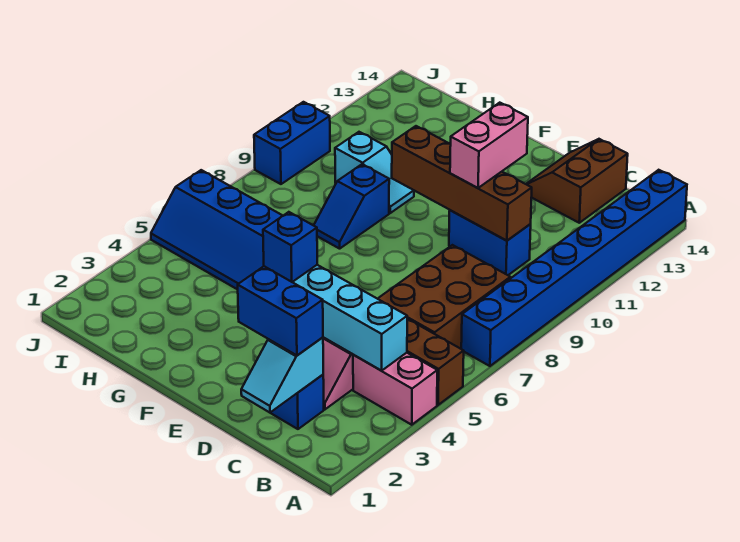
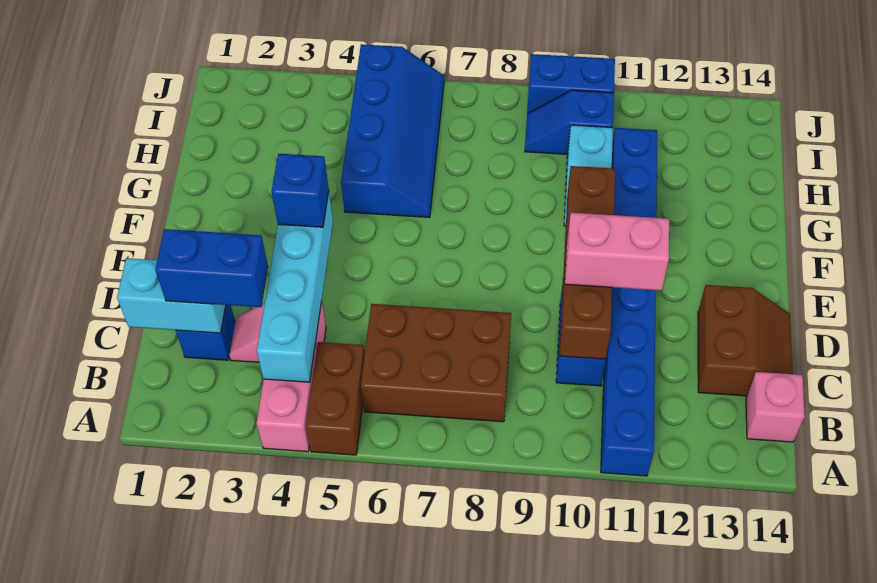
blue 1x8 brick [461,170,687,366] -> blue 1x8 brick turned to [601,128,657,476]
none -> pink 1x1 brick [746,372,805,442]
cyan 1x2 slope [241,337,323,413] -> cyan 1x2 brick [117,258,226,333]
blue 1x2 brick [238,266,323,355] -> blue 1x2 brick turned to [155,229,268,307]
brown 2x2 slope [527,139,628,223] -> brown 2x2 slope turned to [698,285,793,396]
blue 2x4 slope [151,170,283,290] -> blue 2x4 slope turned to [341,44,444,218]
blue 1x2 slope [314,164,389,249] -> blue 1x2 slope moved to [525,90,614,154]

